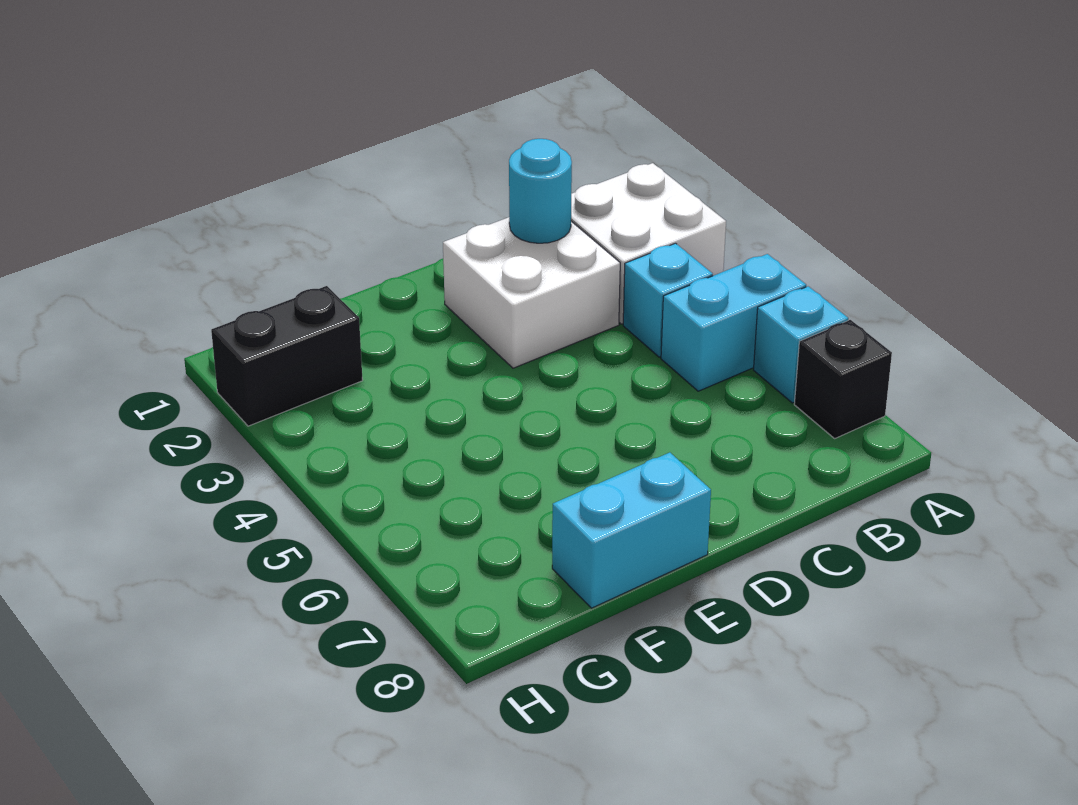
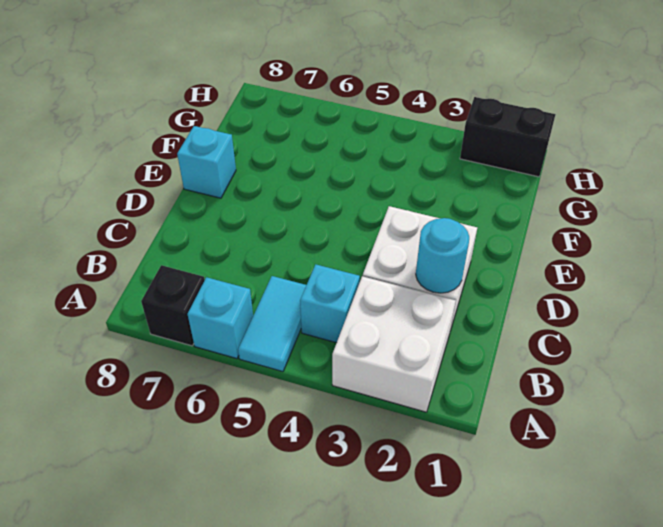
cyan 1x2 brick [661,254,806,391] -> cyan 1x2 tile [238,276,306,372]
cyan 1x2 brick [552,452,711,608] -> cyan 1x1 brick [177,126,236,198]
black 1x2 brick [211,286,363,426] -> black 1x2 brick turned to [460,97,556,177]

